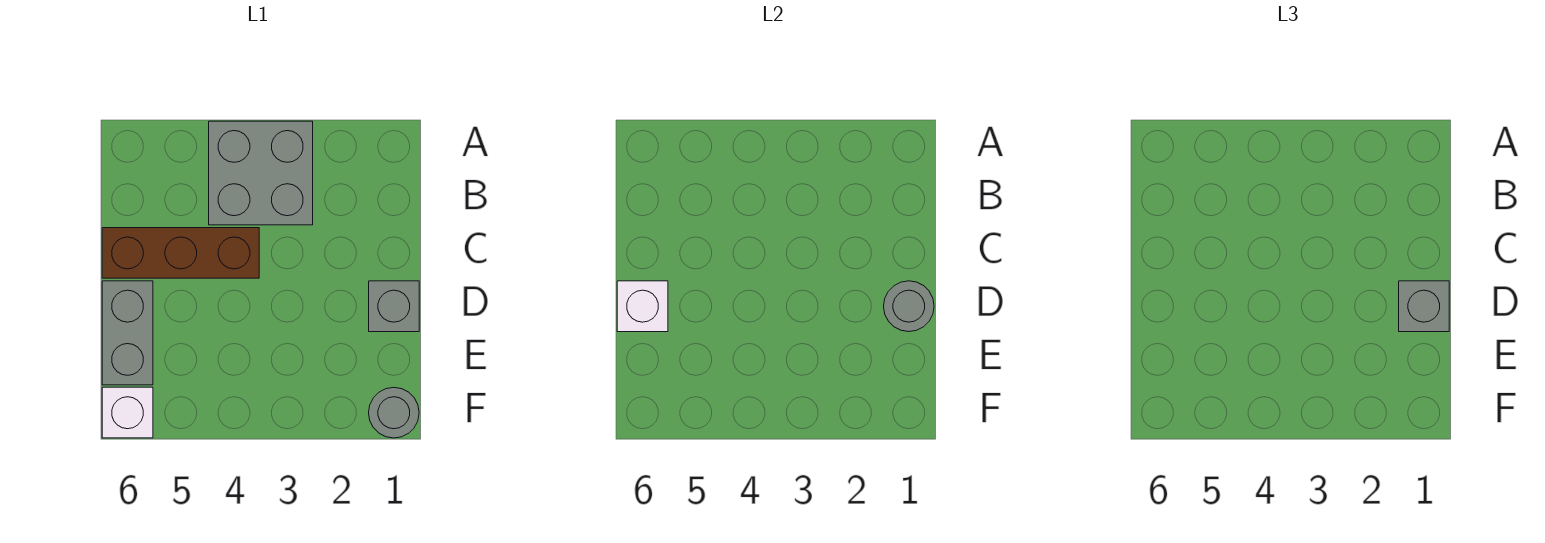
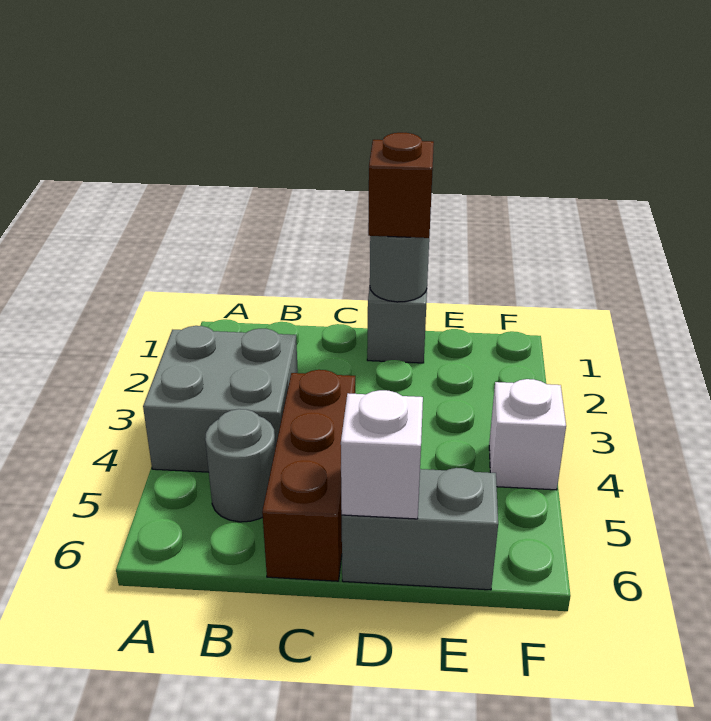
grey 1x1 brick [1399,281,1449,332] -> brown 1x1 brick [368,133,434,238]
grey 1x1 round brick [369,388,419,438] -> grey 1x1 round brick moved to [205,409,275,522]
white 1x1 brick [102,387,153,438] -> white 1x1 brick moved to [489,379,566,490]

